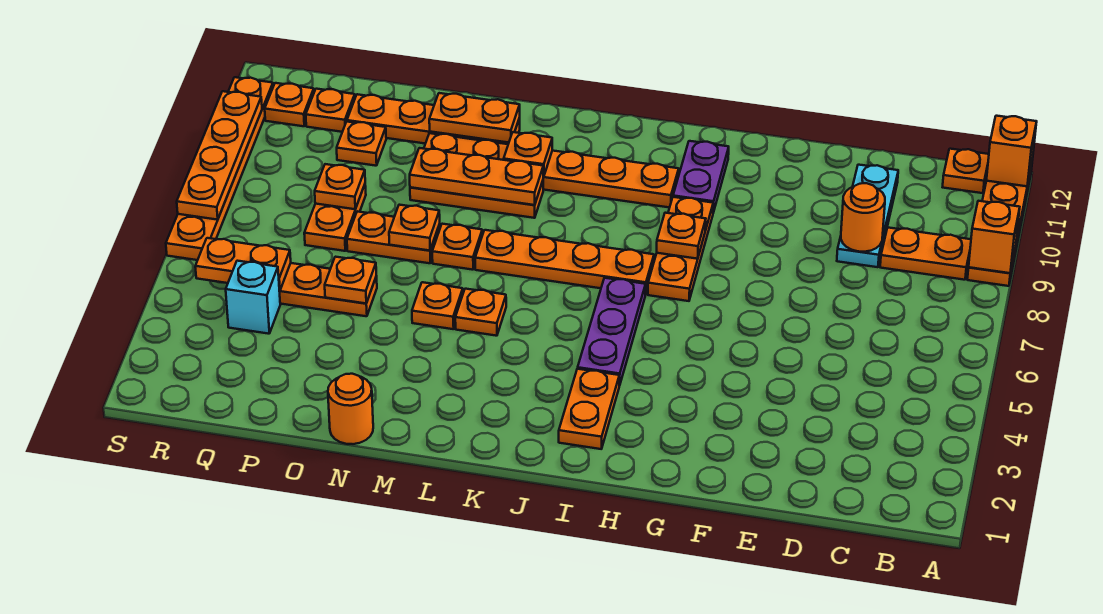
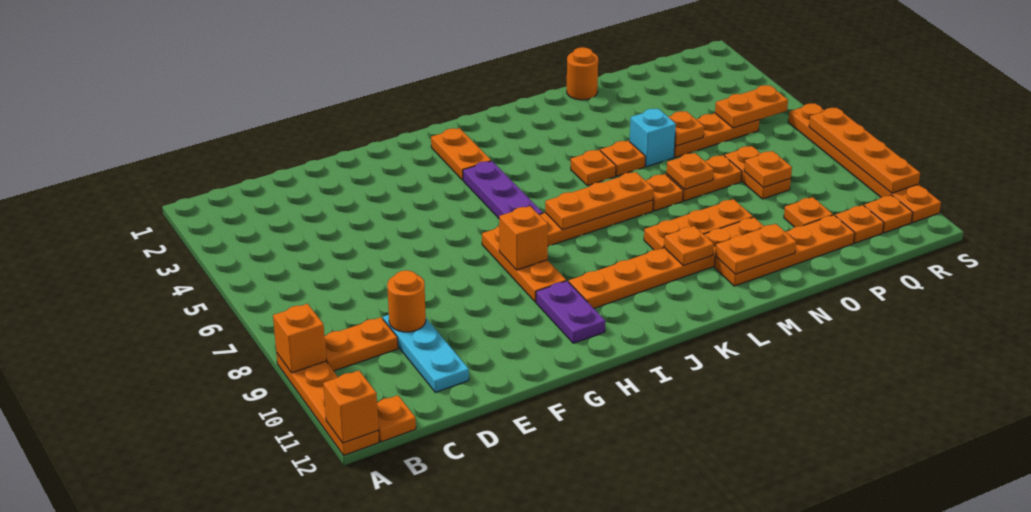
orange 1x1 plate [657,213,706,259] -> orange 1x1 brick [499,206,548,270]
orange 1x3 plate [410,148,543,205] -> orange 1x3 plate moved to [545,172,654,230]
cyan 1x1 brick [226,261,280,334] -> cyan 1x1 brick moved to [630,109,676,167]

